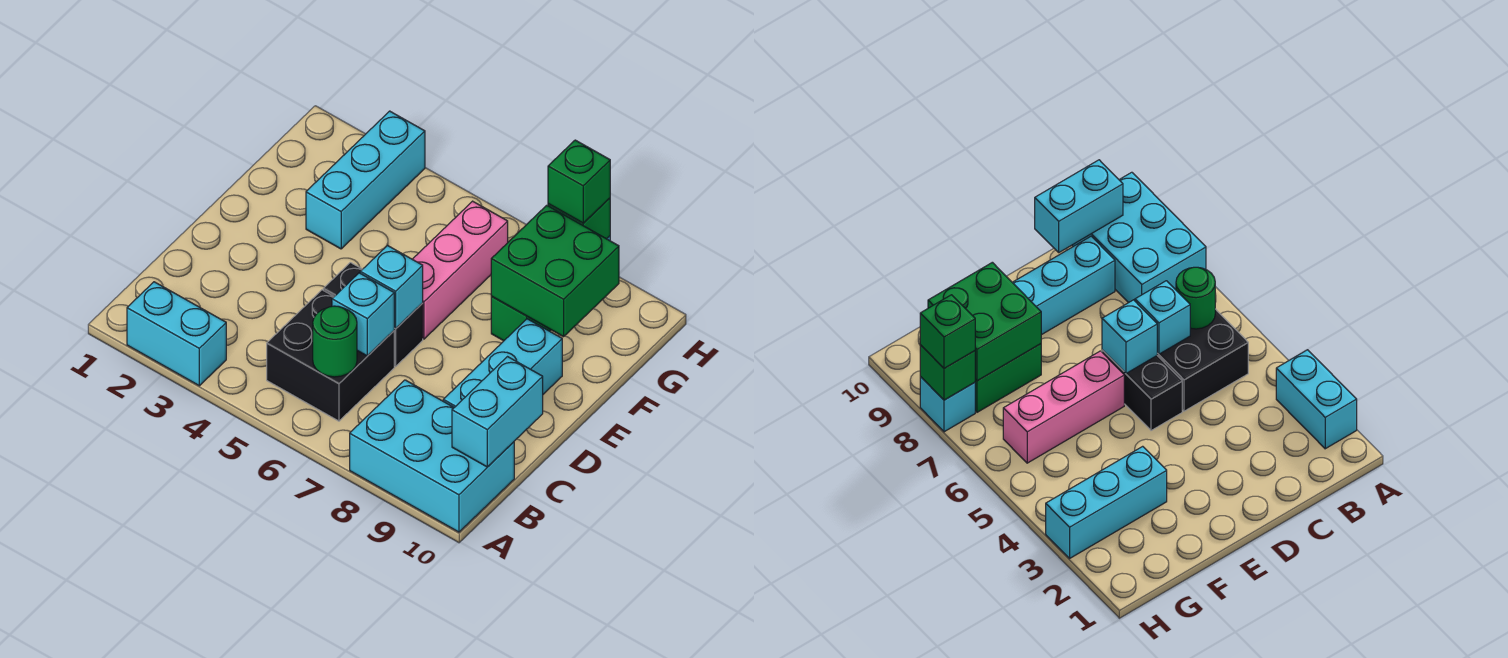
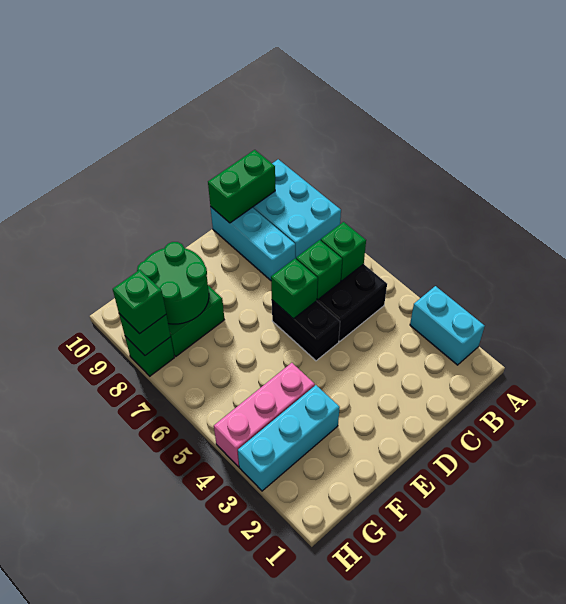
green 1x1 round brick [313,306,357,377] -> green 1x1 brick [321,222,366,281]
cyan 1x2 brick [452,357,543,467] -> green 1x2 brick [208,150,275,223]
cyan 1x1 brick [332,273,394,356] -> green 1x1 brick [296,240,342,300]
cyan 1x3 brick [443,319,562,407] -> cyan 1x3 brick turned to [210,206,295,280]
cyan 1x1 brick [360,246,423,328] -> green 1x1 brick [271,259,318,319]
pink 1x3 brick [412,201,508,339] -> pink 1x3 brick moved to [214,363,315,467]
green 2x2 brick [491,205,619,337] -> green 2x2 round brick [137,242,209,324]
cyan 1x1 brick [920,377,975,432] -> green 1x1 brick [125,336,174,376]

